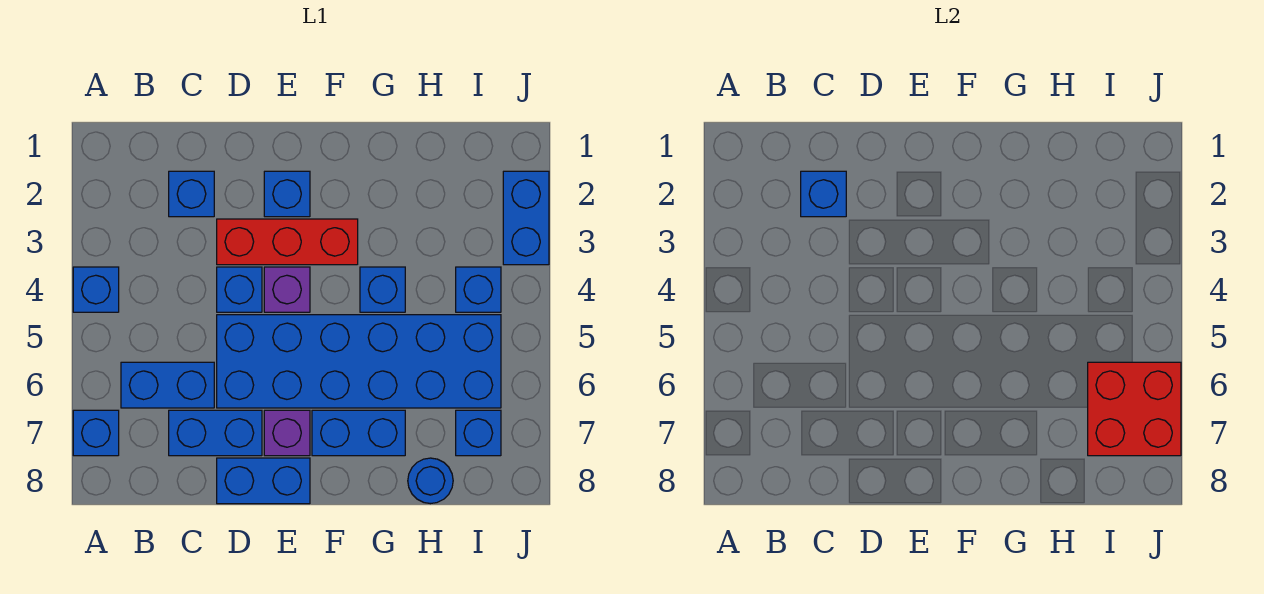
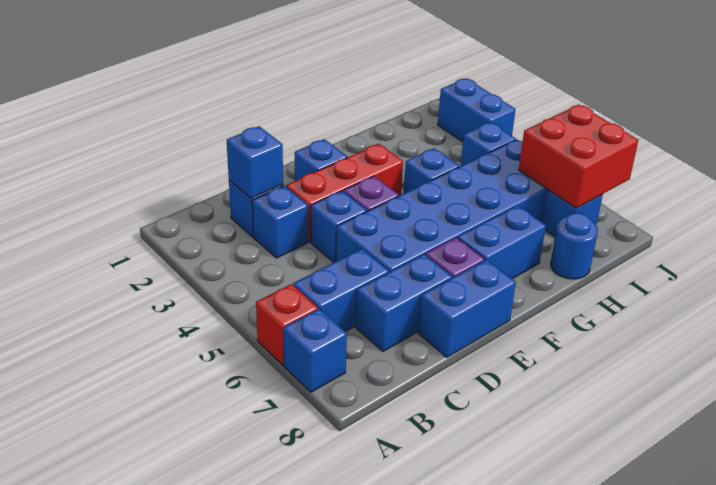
blue 1x1 brick [73,267,119,312] -> blue 1x1 brick moved to [252,186,308,258]
none -> red 1x1 brick [256,284,318,365]

